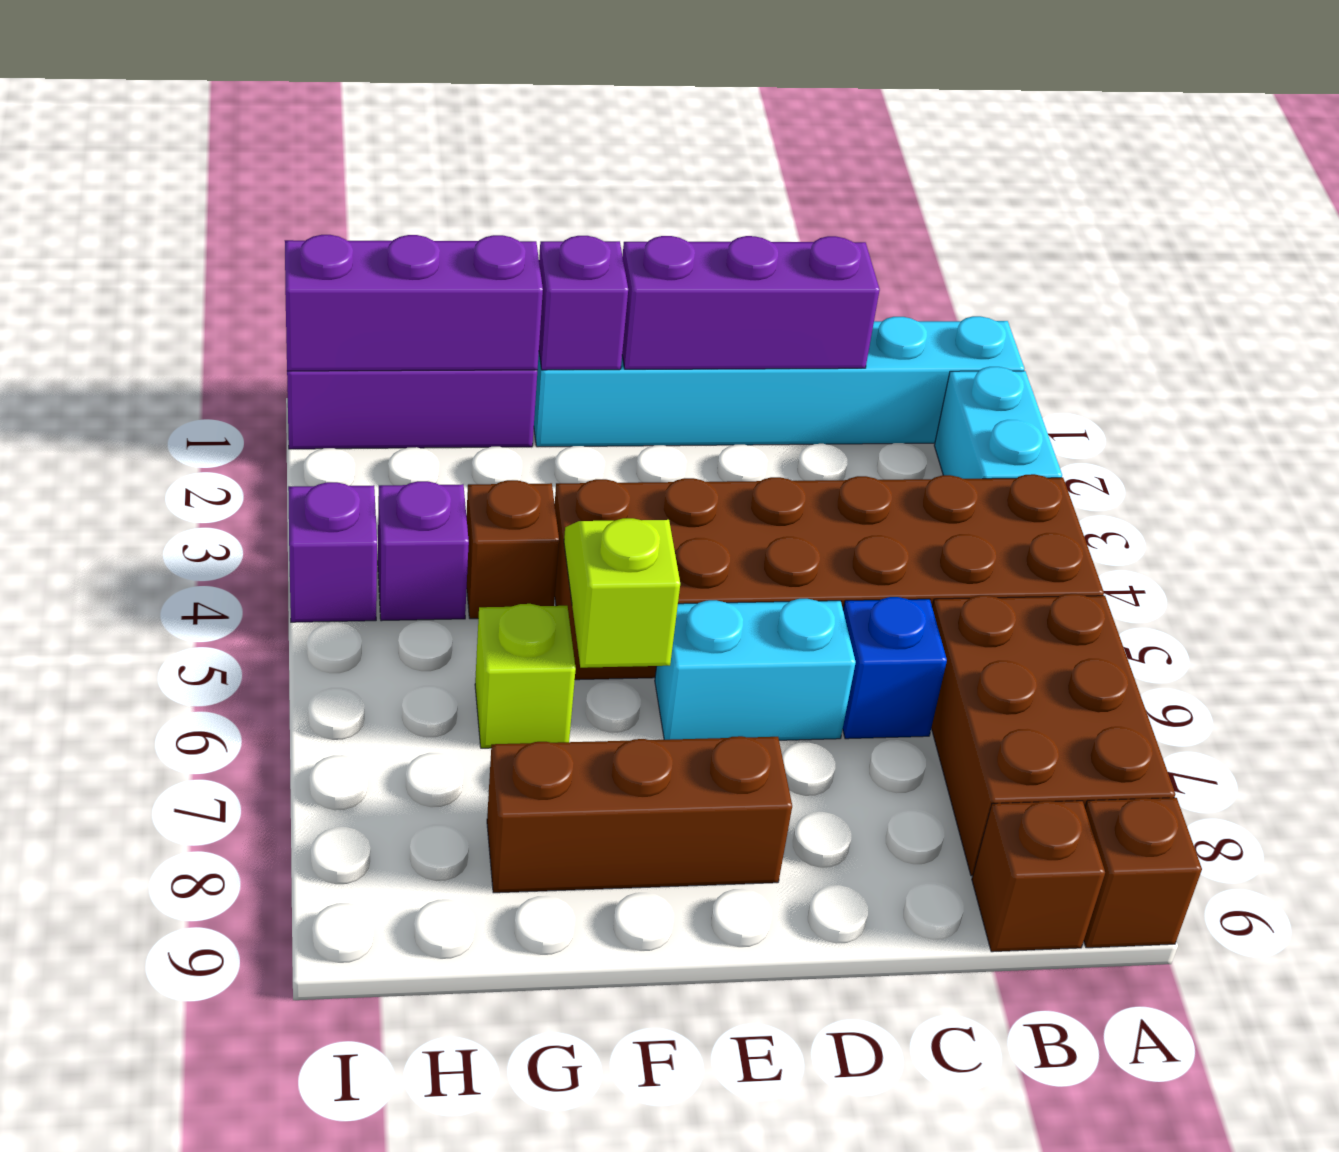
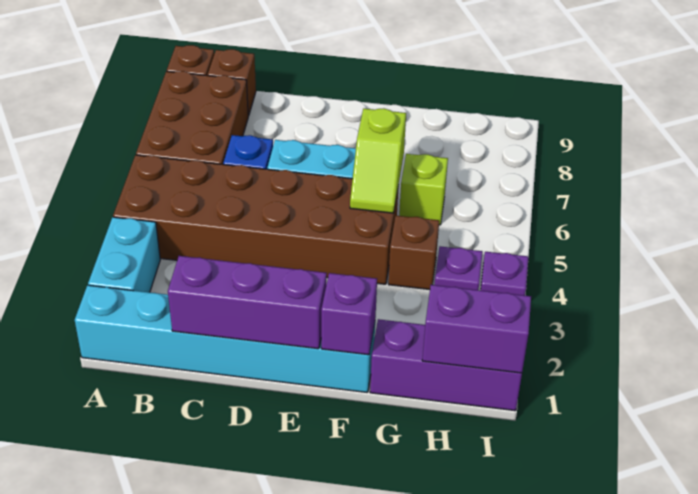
brown 1x3 brick [487,736,792,893] -> none
purple 1x3 brick [285,235,543,371] -> purple 1x2 brick [422,285,531,373]
purple 1x1 brick [378,481,469,621] -> purple 1x1 plate [434,246,483,290]
purple 1x1 brick [288,482,377,622] -> purple 1x1 plate [481,252,528,295]

